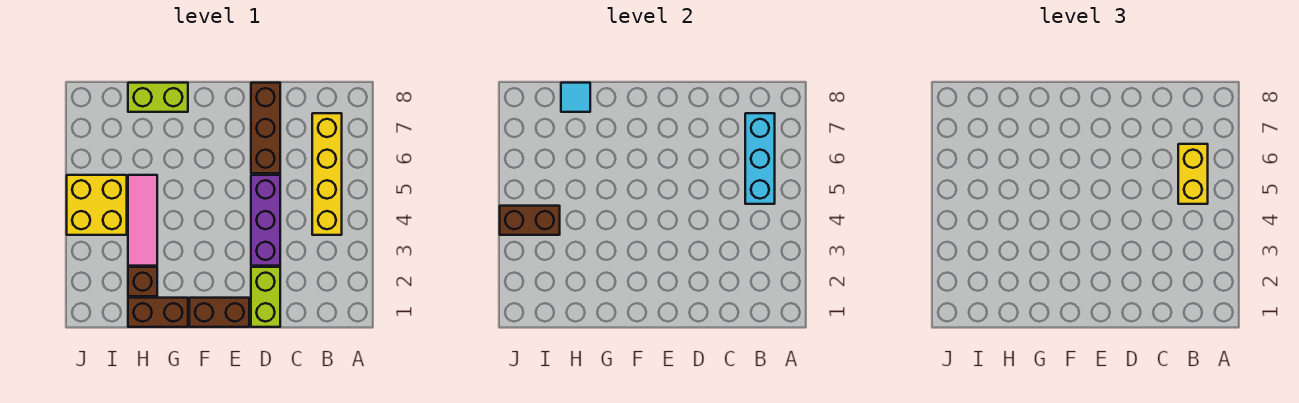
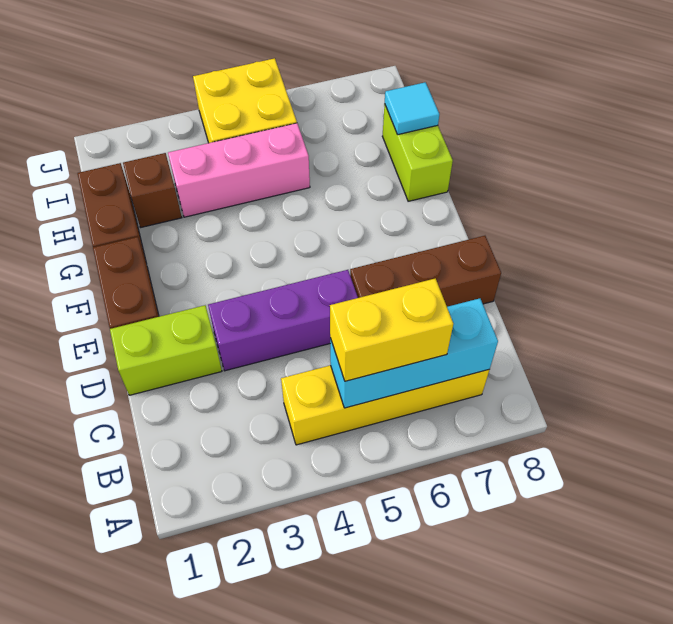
pink 1x3 tile [128,175,157,266] -> pink 1x3 brick [168,123,310,217]
brown 1x2 brick [500,206,560,235] -> none

